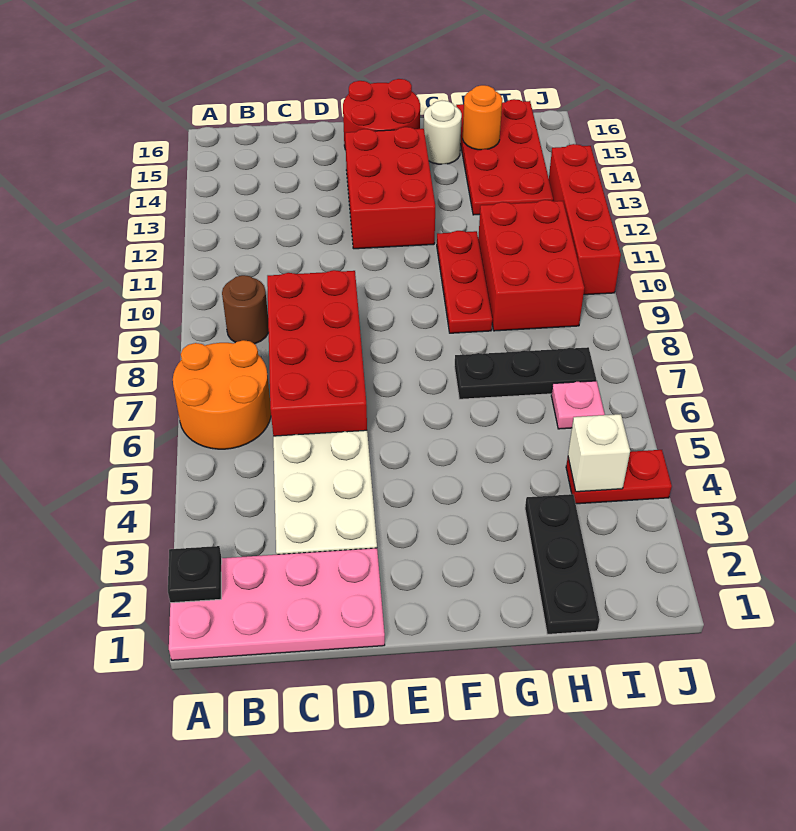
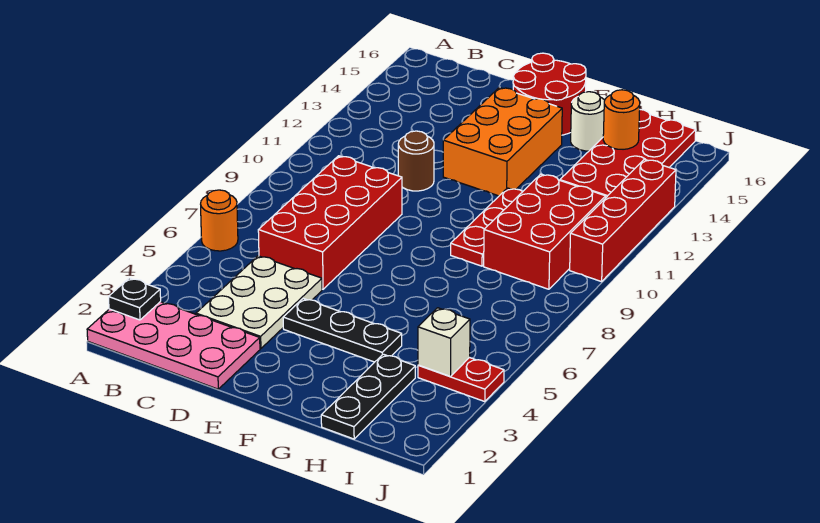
orange 2x2 round brick [173,340,271,449] -> orange 1x1 round brick [201,190,238,251]
brown 1x1 round brick [222,275,269,344] -> brown 1x1 round brick moved to [398,131,434,191]
red 2x3 brick [345,127,435,249] -> orange 2x3 brick [443,88,562,196]
black 1x3 plate [454,347,596,399] -> black 1x3 plate moved to [283,299,402,362]
pink 1x1 plate [551,381,605,429] -> none

